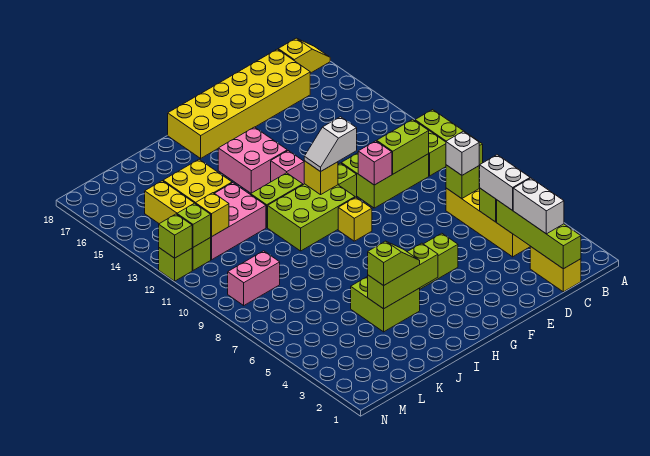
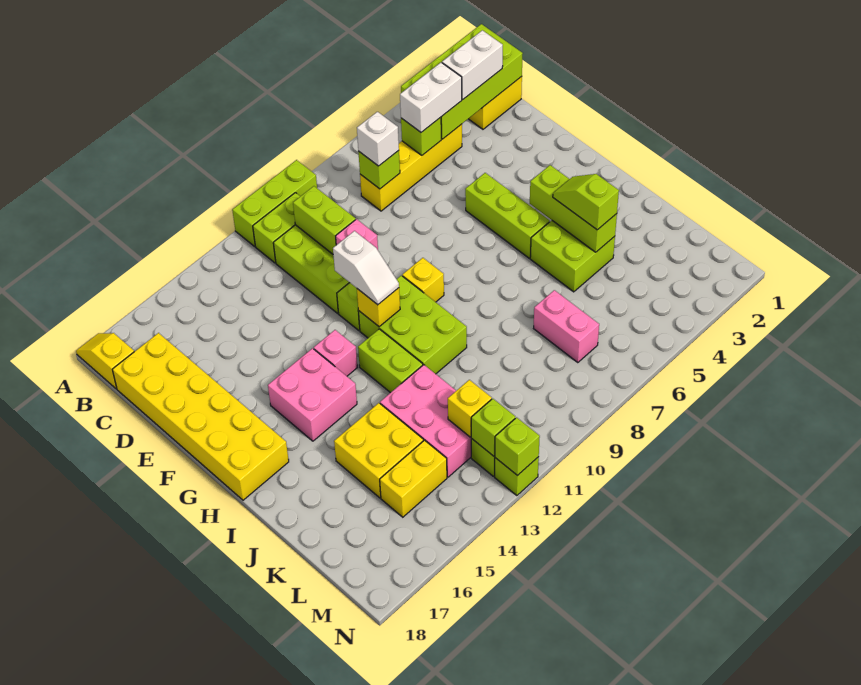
lime 1x4 brick [497,200,581,269] -> lime 2x4 brick [401,24,523,139]
pink 1x2 brick [228,251,280,305] -> pink 1x2 brick moved to [534,290,599,363]

